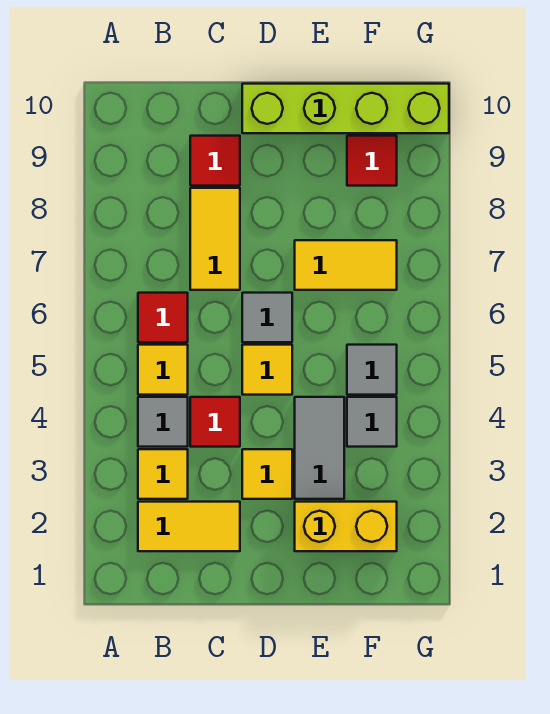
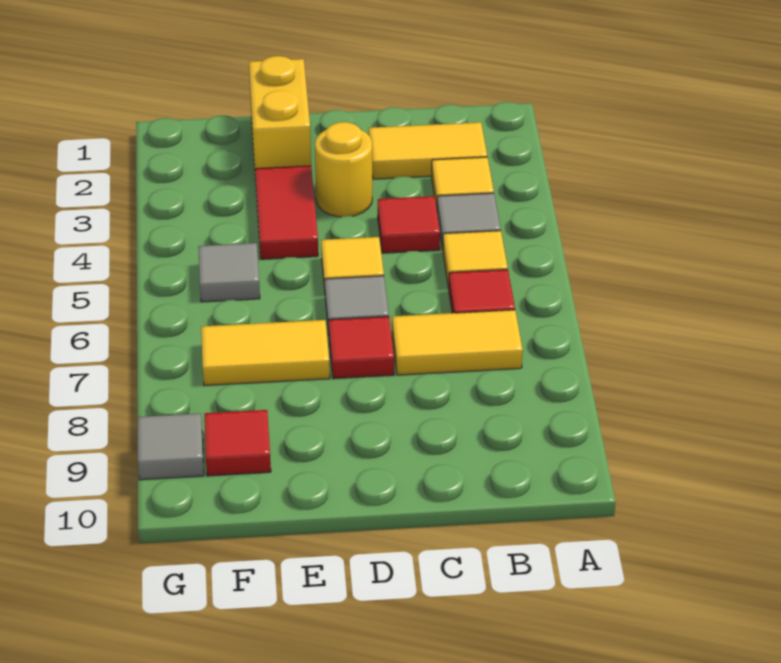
yellow 1x2 tile [190,188,240,290] -> yellow 1x2 tile turned to [392,310,523,375]
red 1x1 tile [190,136,240,186] -> red 1x1 tile moved to [329,317,394,379]
yellow 1x1 tile [242,449,292,499] -> yellow 1x1 round brick [315,122,372,217]
lime 1x4 brick [242,84,449,133] -> none
yellow 1x2 brick [295,502,397,551] -> yellow 1x2 brick turned to [249,56,311,180]
grey 1x2 tile [295,397,344,499] -> red 1x2 tile [255,166,318,259]
grey 1x1 tile [347,397,397,447] -> grey 1x1 tile moved to [138,413,204,480]

